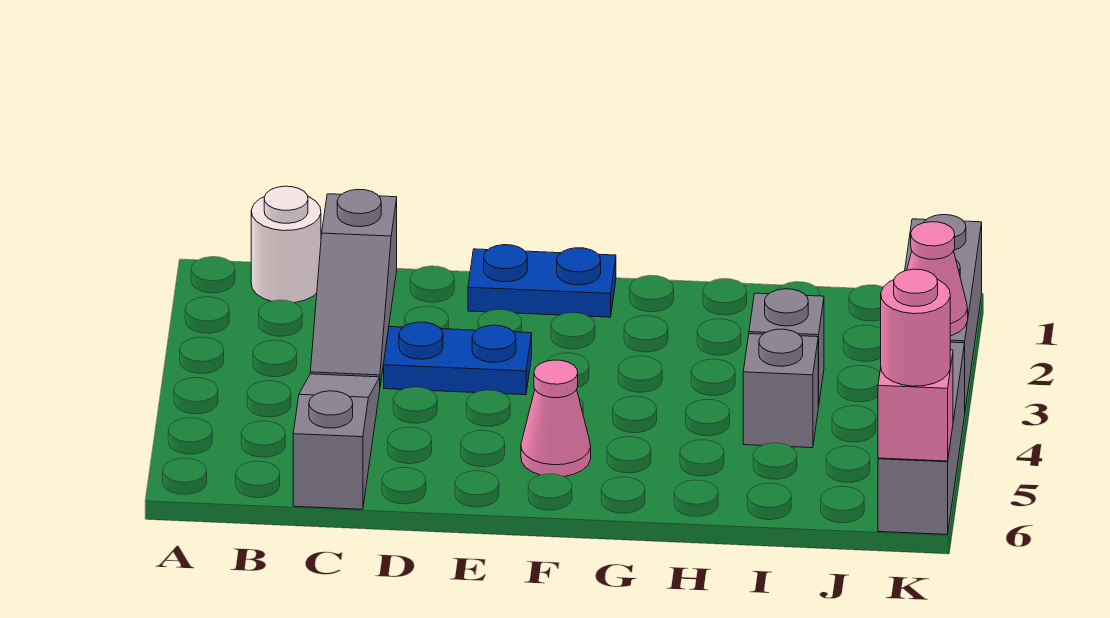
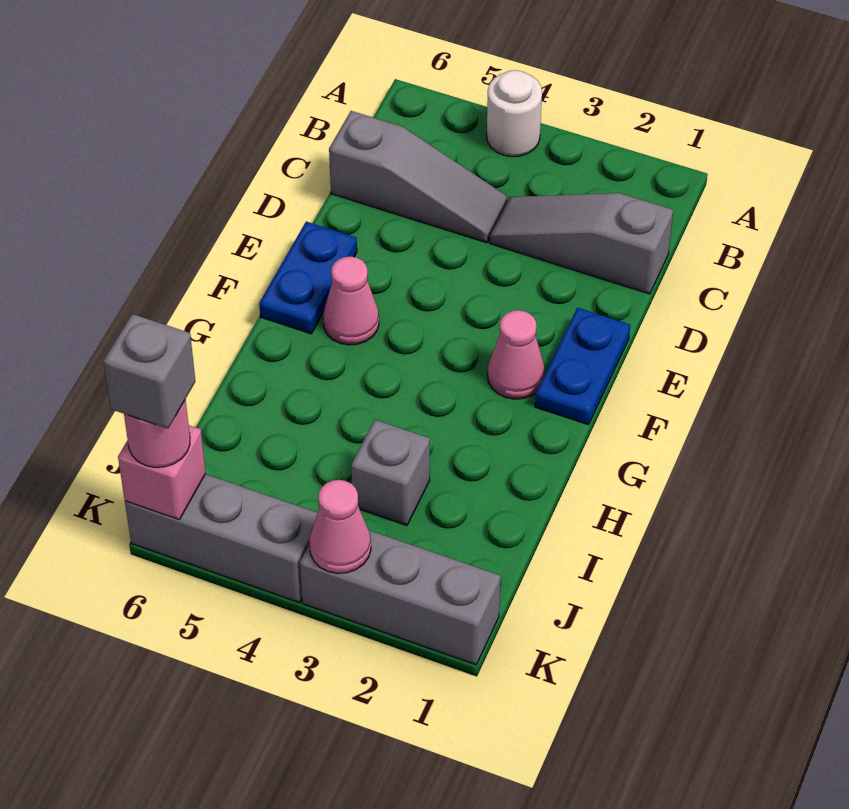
white 1x1 round brick [251,186,321,303] -> white 1x1 round brick moved to [487,70,542,157]
blue 1x2 plate [384,322,532,395] -> blue 1x2 plate moved to [259,222,357,334]
none -> pink 1x1 cone [488,310,545,399]
grey 1x1 brick [743,329,818,448] -> grey 1x1 brick moved to [104,314,195,429]

